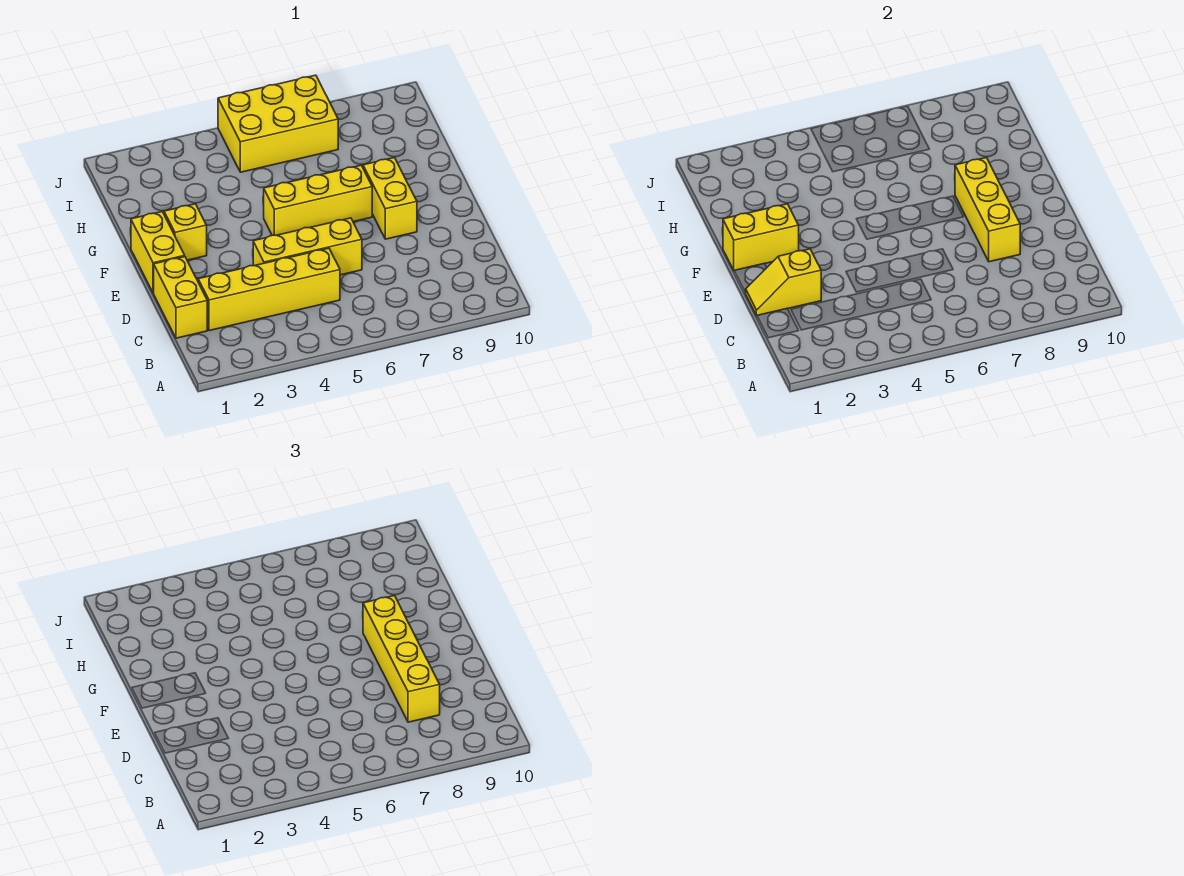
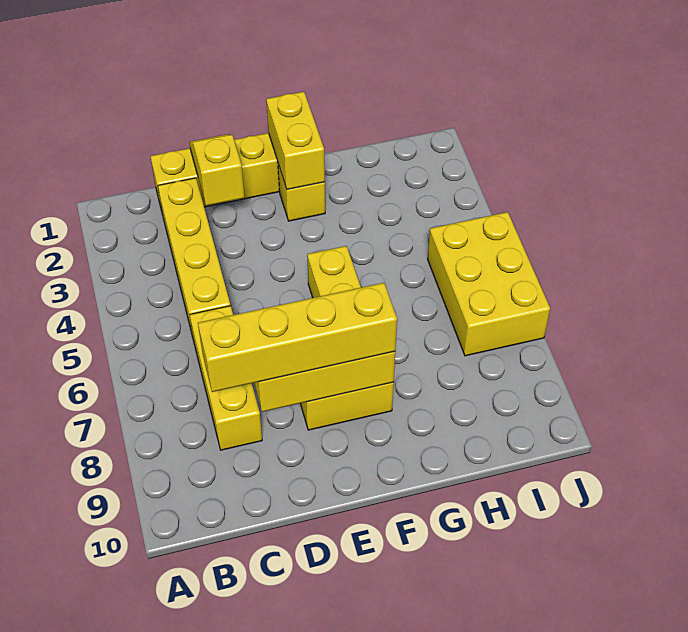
yellow 1x3 brick [253,218,362,275] -> yellow 1x3 brick moved to [190,306,262,450]

